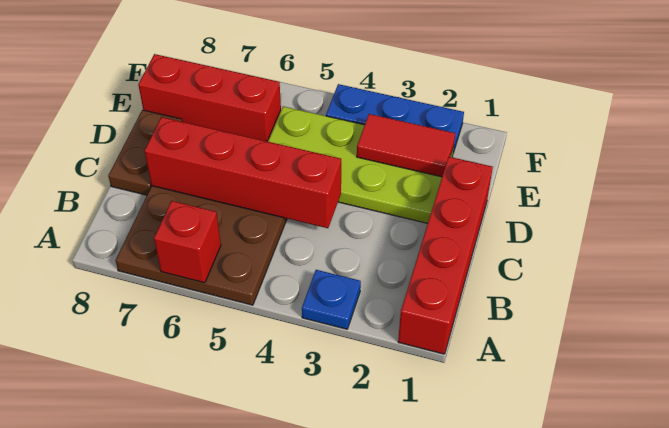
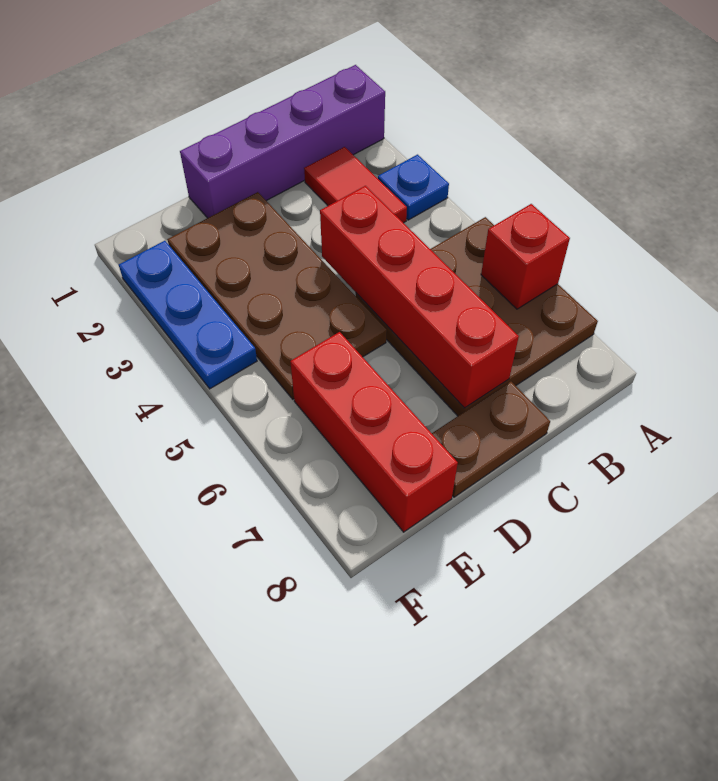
red 1x4 brick [398,157,493,354] -> purple 1x4 brick [180,65,385,218]
lime 2x4 plate [268,106,454,223] -> brown 2x4 plate [167,192,387,399]
red 1x2 tile [357,114,455,177] -> red 1x2 tile moved to [304,147,407,223]

